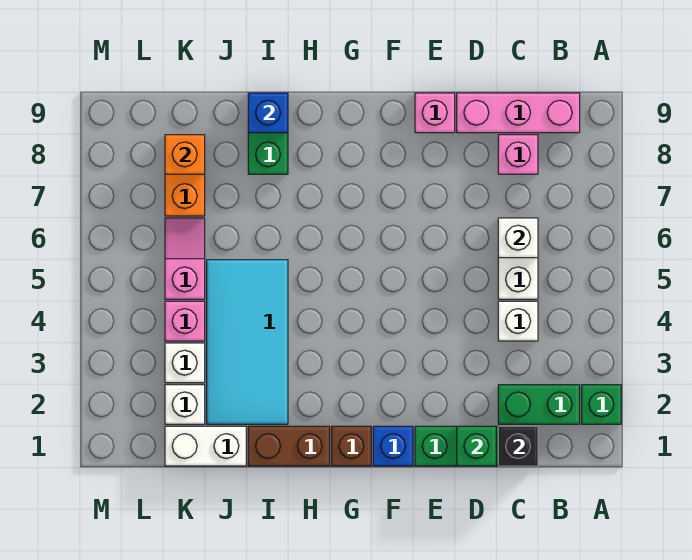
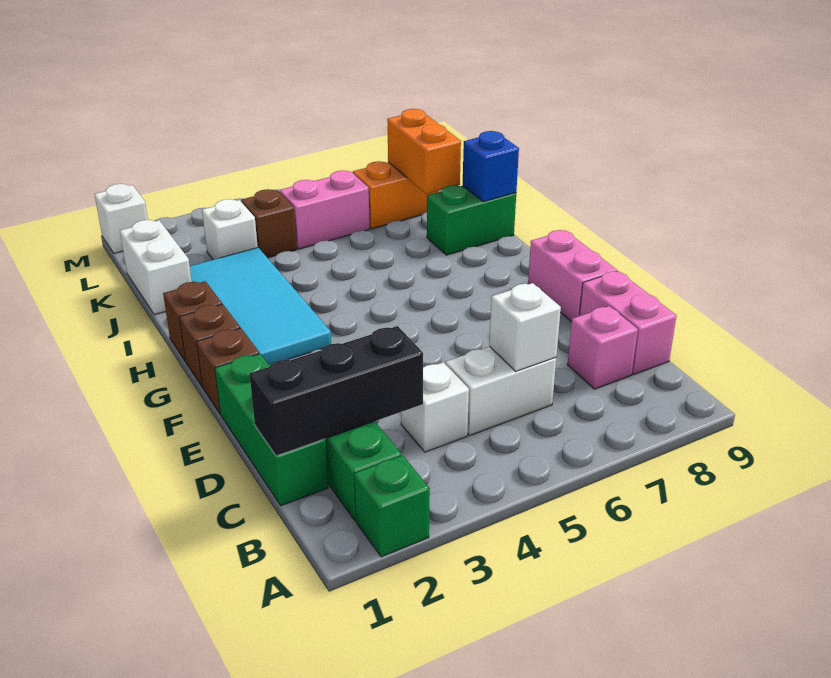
pink 1x3 brick [457,93,580,133] -> pink 1x2 brick [580,271,677,375]
black 1x1 brick [498,426,538,466] -> black 1x3 brick [249,326,423,456]
green 1x1 brick [457,426,496,466] -> none
pink 1x1 brick [415,93,455,133] -> pink 1x2 brick [528,230,617,322]
blue 1x1 brick [373,426,413,466] -> brown 1x1 brick [197,328,260,414]
brown 1x2 brick [248,426,330,466] -> brown 1x1 brick [163,281,222,361]
cyan 2x4 tile [207,260,288,424] -> cyan 2x4 tile turned to [190,248,331,365]
white 1x1 brick [165,385,205,424] -> white 1x1 brick moved to [95,184,148,253]
pink 1x1 brick [165,301,205,341] -> brown 1x1 brick [241,189,297,258]
pink 1x2 slope [165,218,205,299] -> pink 1x2 brick [280,171,370,249]
orange 1x1 brick [165,135,205,174] -> orange 1x2 brick [387,109,461,194]

